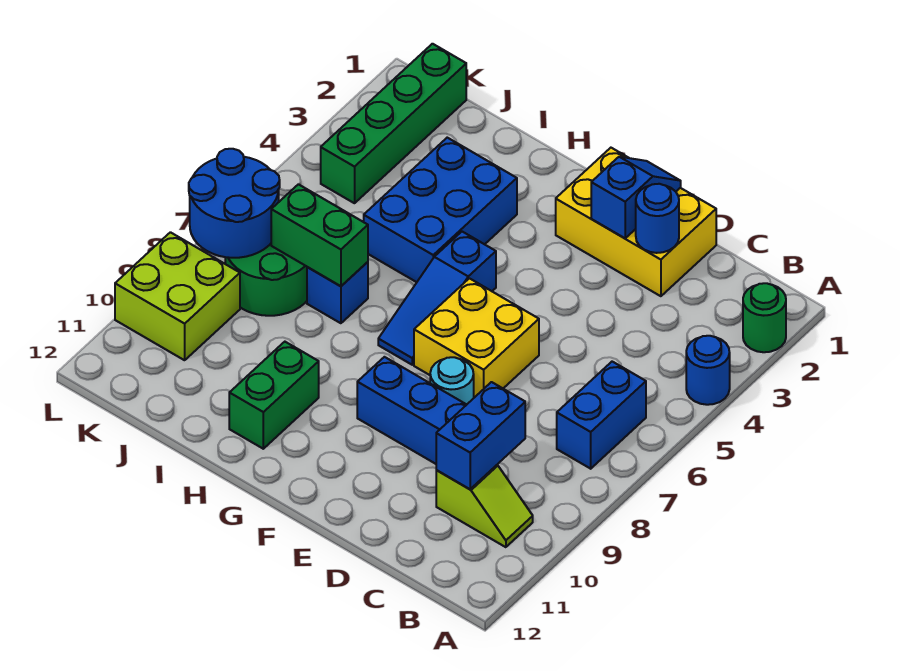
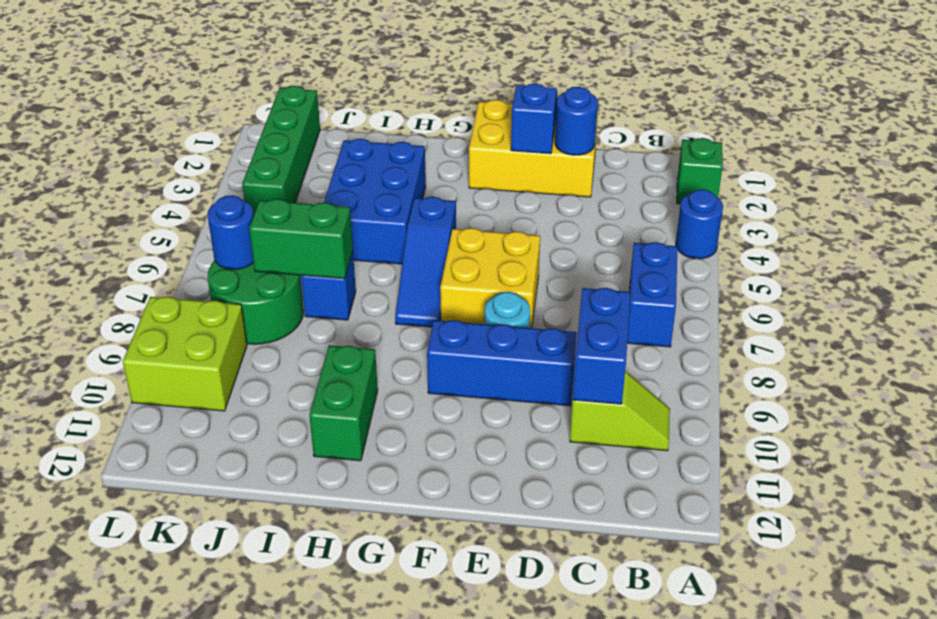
green 1x1 round brick [743,283,786,352] -> green 1x1 brick [677,138,723,204]
blue 2x2 round brick [189,149,280,258] -> blue 1x1 round brick [207,196,254,269]

